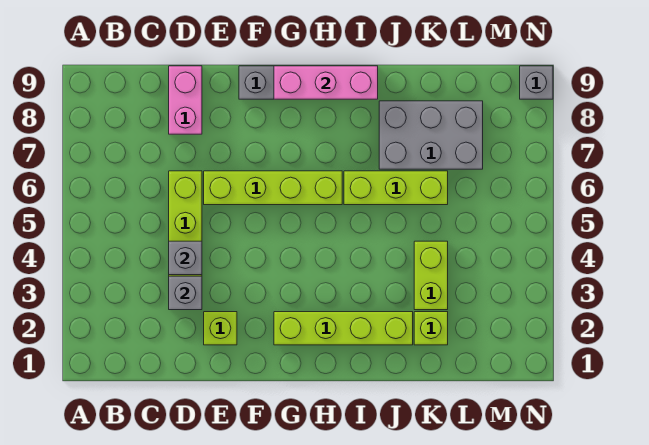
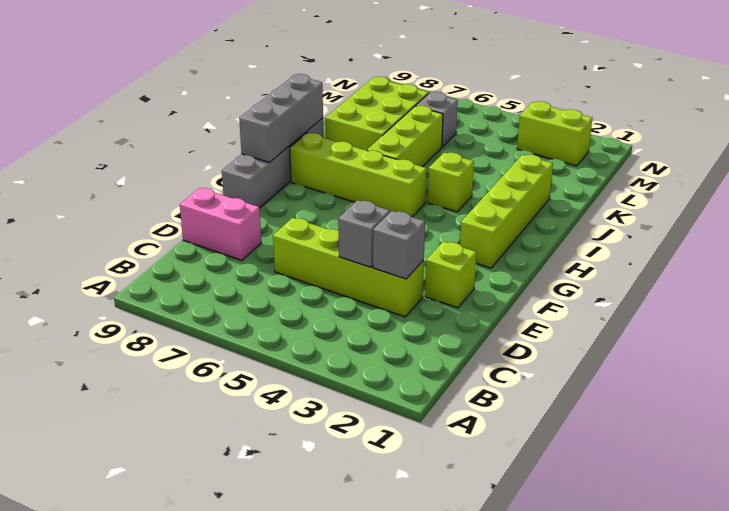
lime 1x4 brick [204,171,342,205] -> lime 1x4 brick turned to [290,133,427,217]
pink 1x3 brick [274,66,378,99] -> grey 1x3 brick [239,74,323,162]
grey 2x3 brick [379,101,483,169] -> lime 2x3 brick [325,76,429,150]
lime 1x1 brick [414,312,448,345] -> lime 1x1 brick moved to [428,152,474,212]
lime 1x2 brick [414,241,448,310] -> lime 1x2 brick moved to [517,101,592,166]
grey 1x1 brick [520,66,553,99] -> grey 1x1 brick moved to [416,92,458,147]

